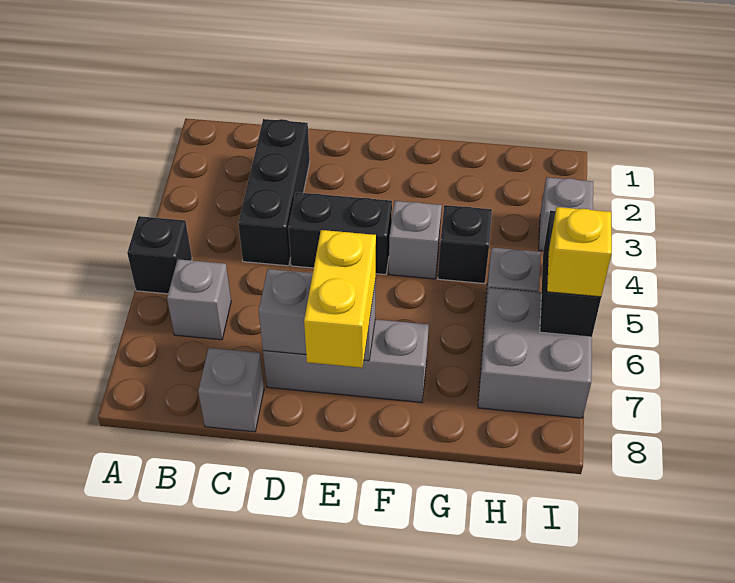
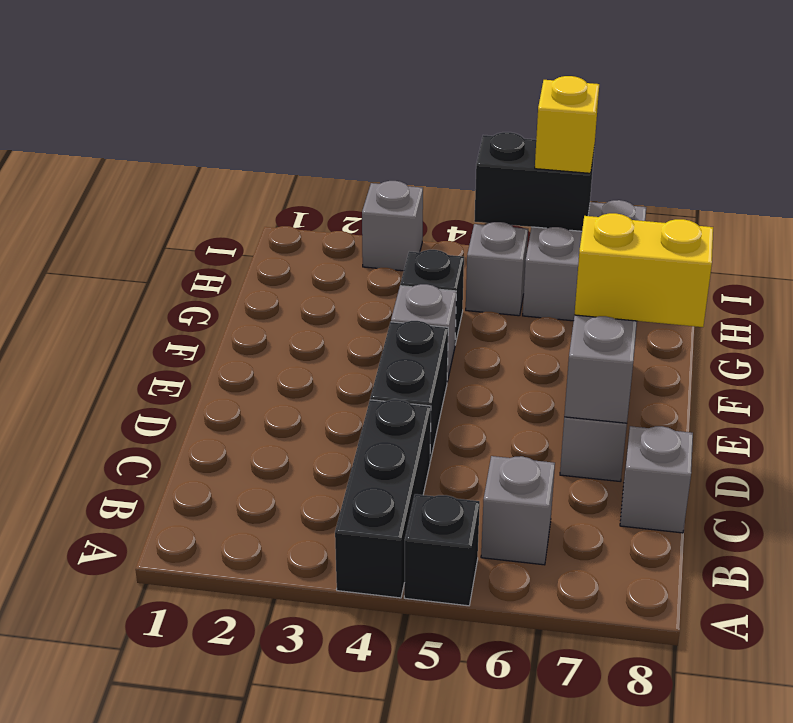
black 1x3 brick [238,119,310,266] -> black 1x3 brick turned to [335,400,431,598]

